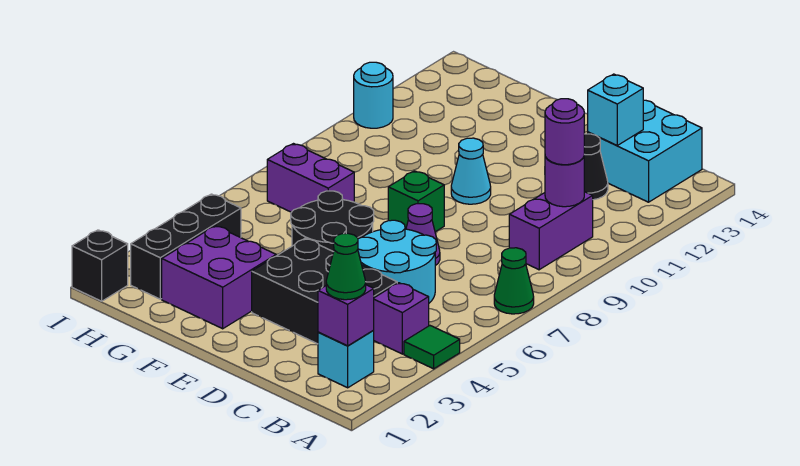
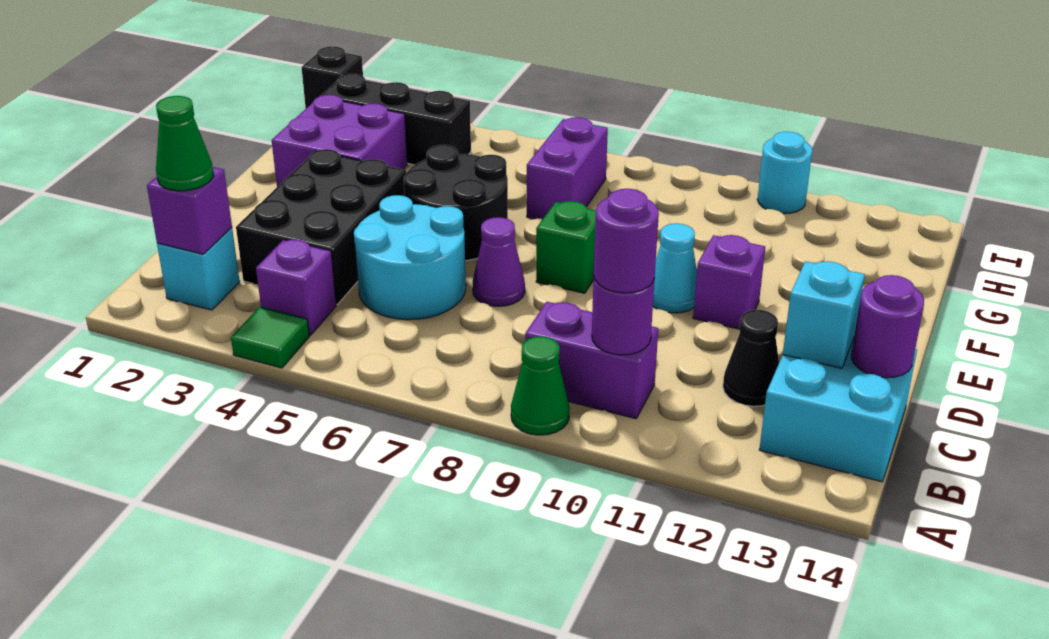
green 1x1 cone [494,248,534,314] -> green 1x1 cone moved to [511,336,570,435]
none -> purple 1x1 round brick [851,275,924,378]
none -> purple 1x1 brick [693,235,765,329]

